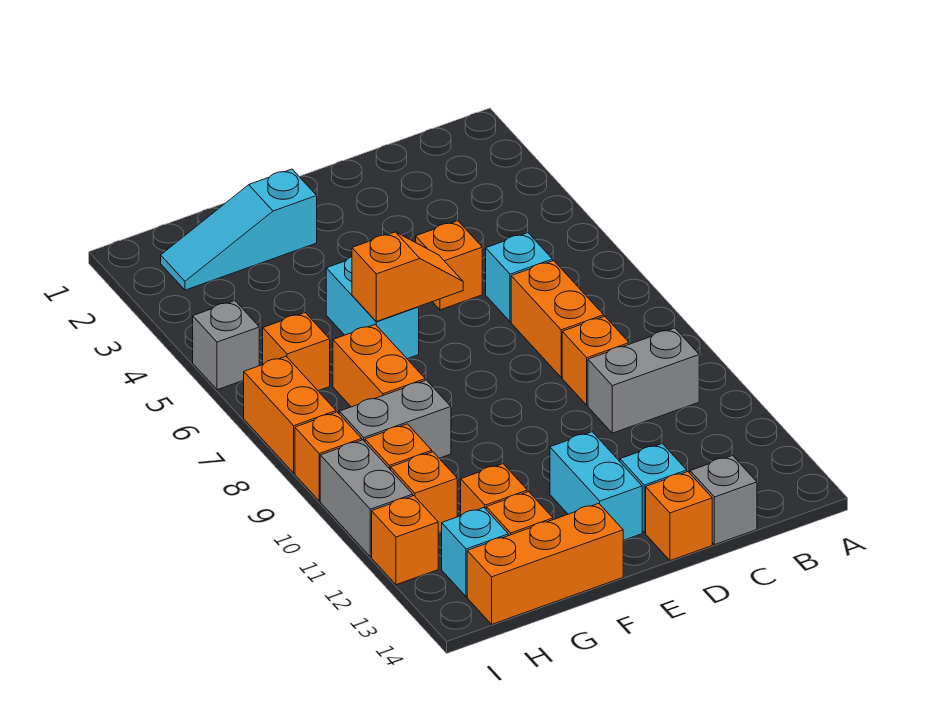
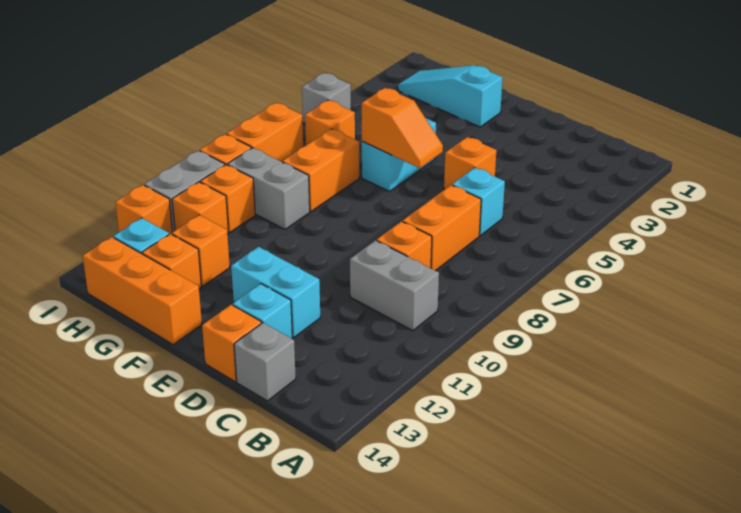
cyan 1x2 brick [550,432,642,540] -> cyan 1x2 brick turned to [231,247,320,337]

